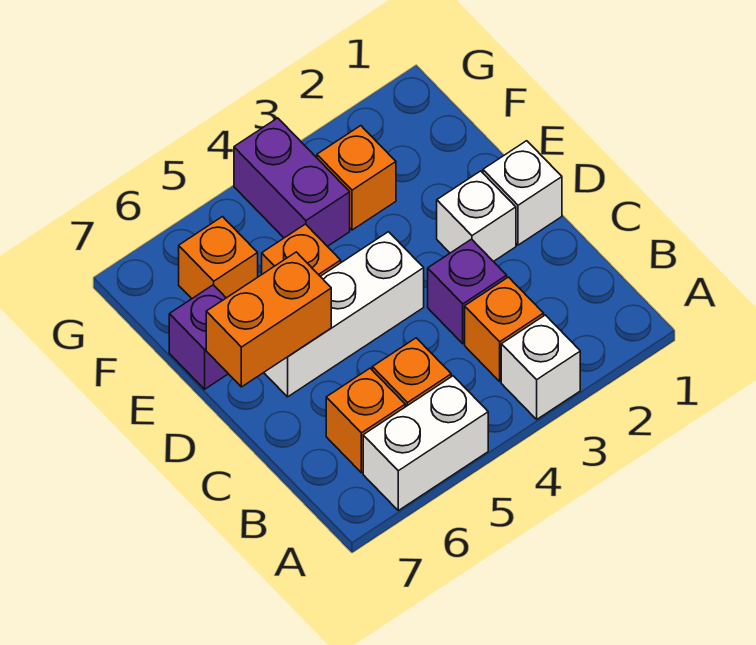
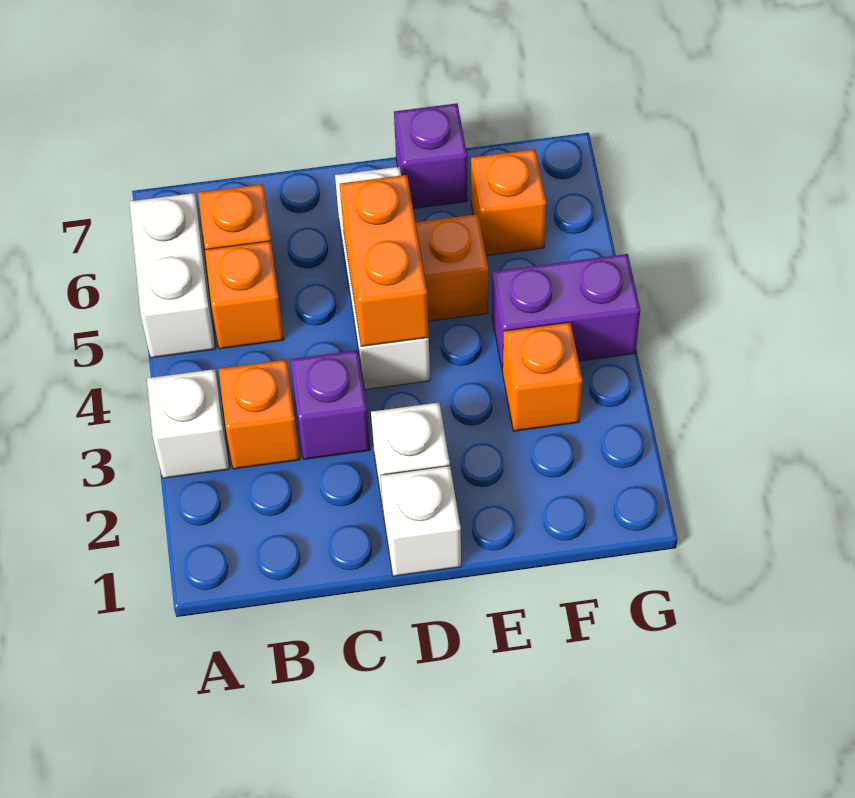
orange 1x2 brick [206,252,331,387] -> orange 1x2 brick moved to [340,175,429,346]

